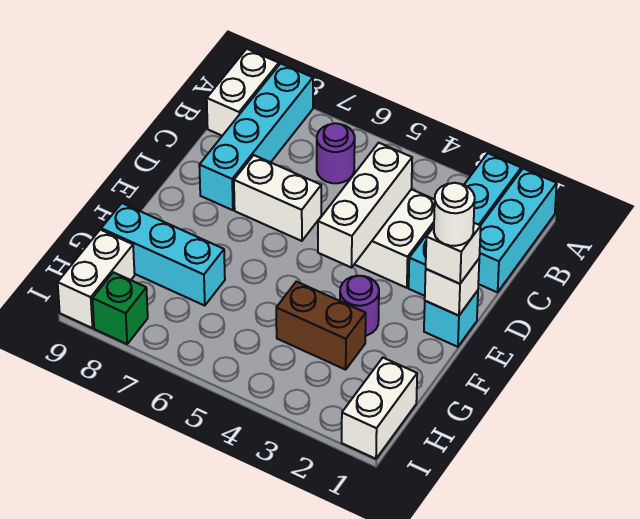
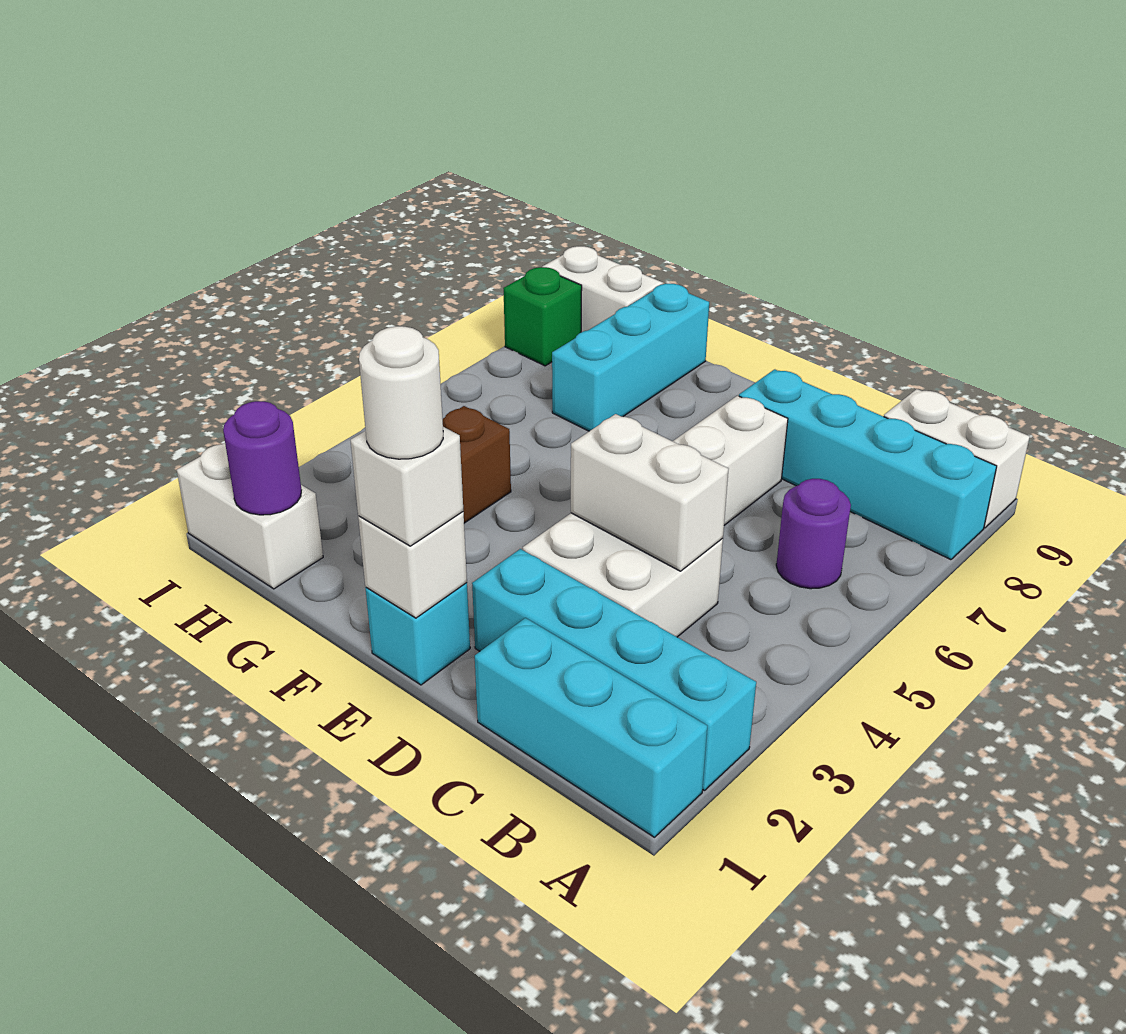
white 1x3 brick [318,143,412,268] -> white 1x2 brick [571,414,728,571]
purple 1x1 round brick [340,276,379,336] -> purple 1x1 round brick moved to [223,401,301,515]

